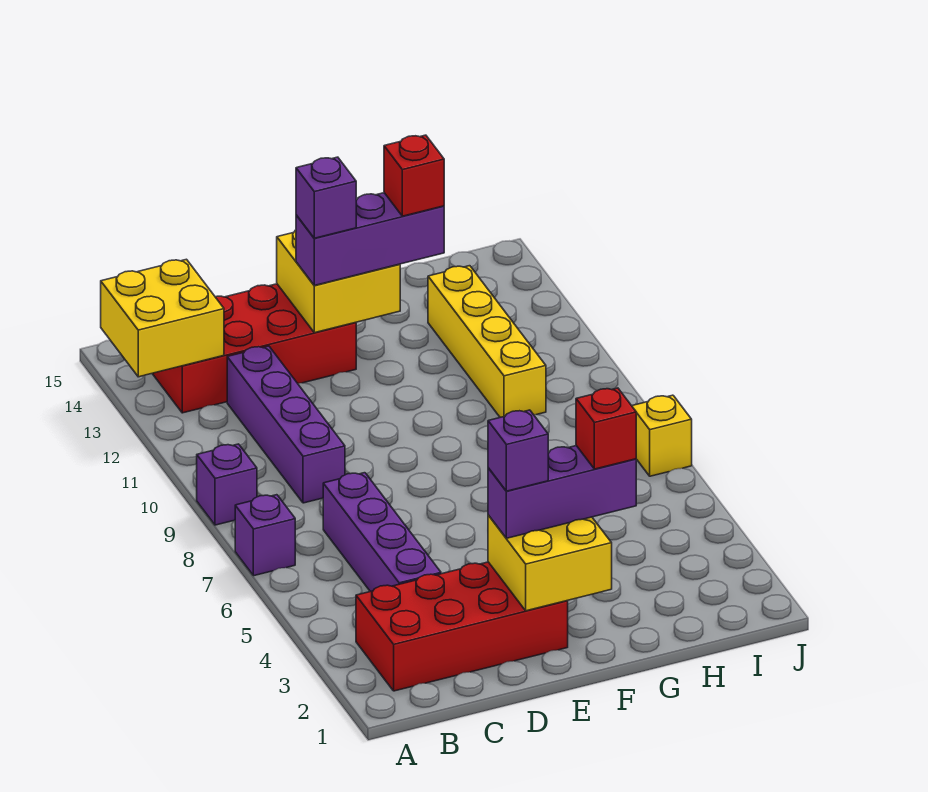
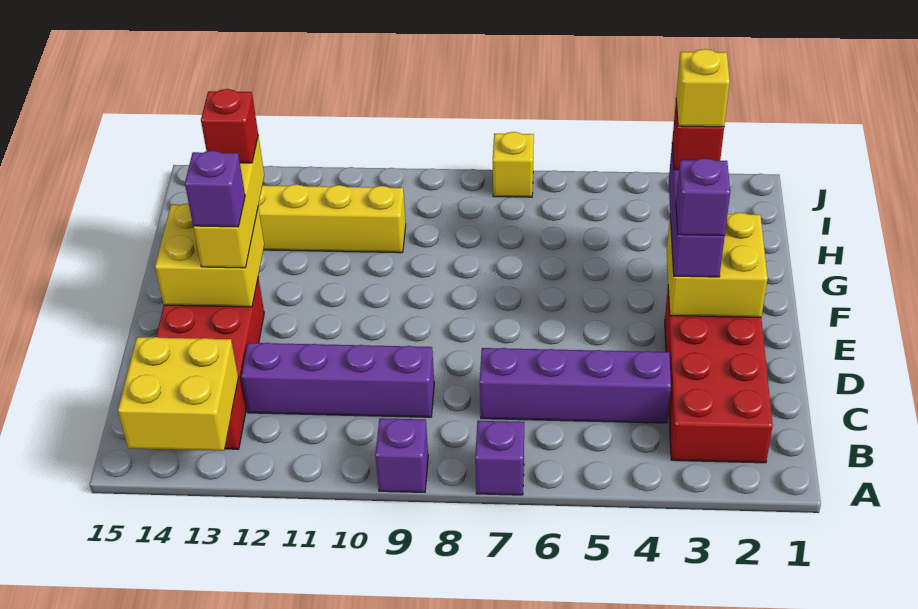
purple 1x3 brick [296,193,444,285] -> yellow 1x3 brick [193,136,264,268]
none -> yellow 1x1 brick [676,49,730,127]

